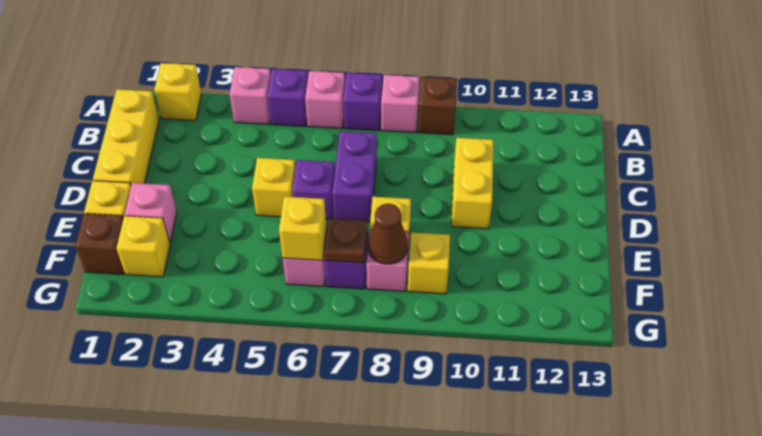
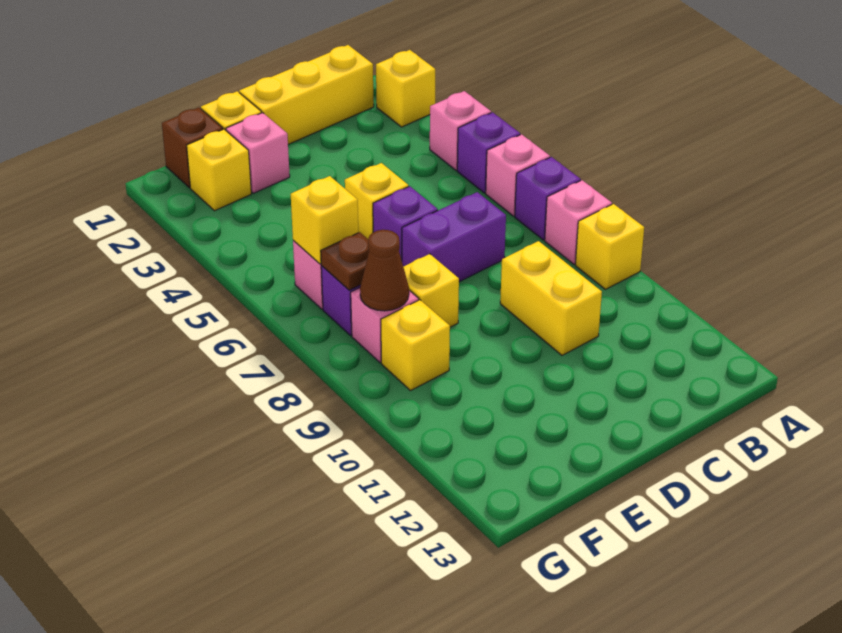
brown 1x1 brick [418,77,457,135] -> yellow 1x1 brick [575,204,644,289]
yellow 1x2 brick [451,138,494,229] -> yellow 1x2 brick turned to [500,241,602,355]

